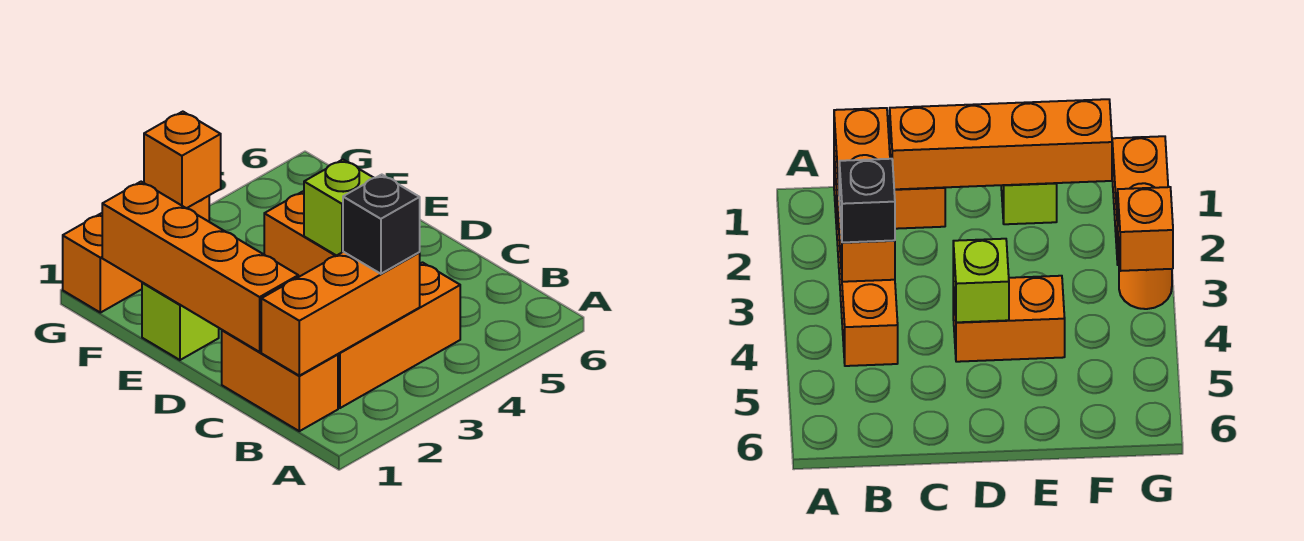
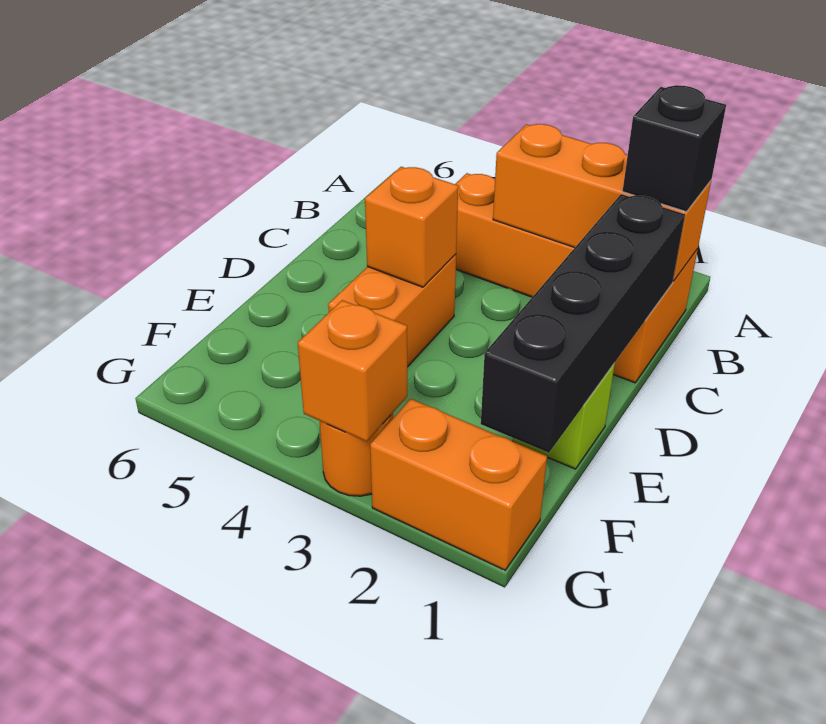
black 1x1 brick [343,175,420,274] -> black 1x1 brick moved to [623,85,726,212]
orange 1x4 brick [102,182,298,352] -> black 1x4 brick [481,194,685,453]
lime 1x1 brick [304,160,373,256] -> orange 1x1 brick [365,167,458,287]

